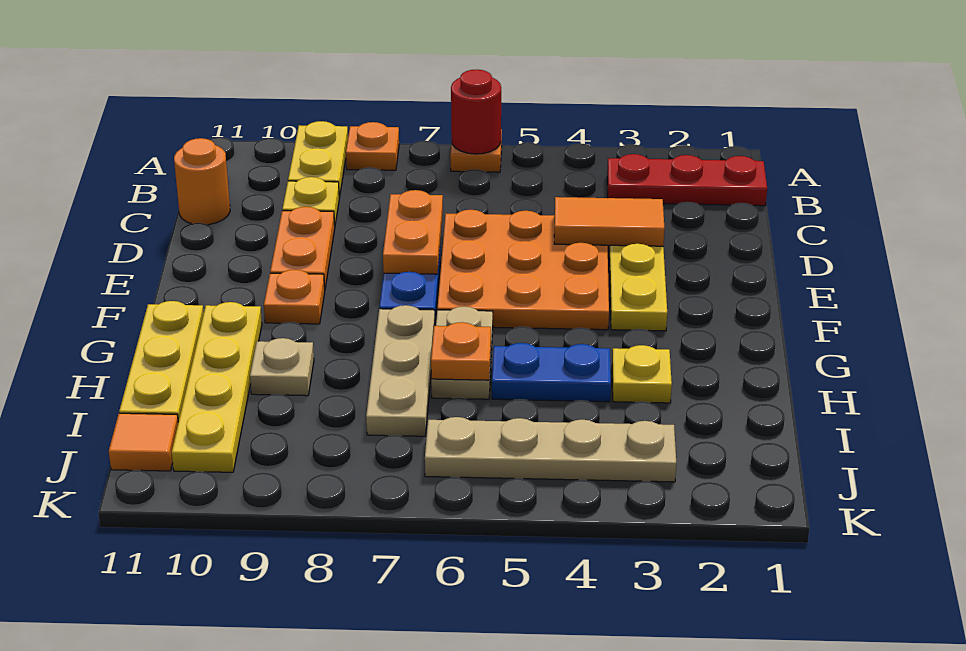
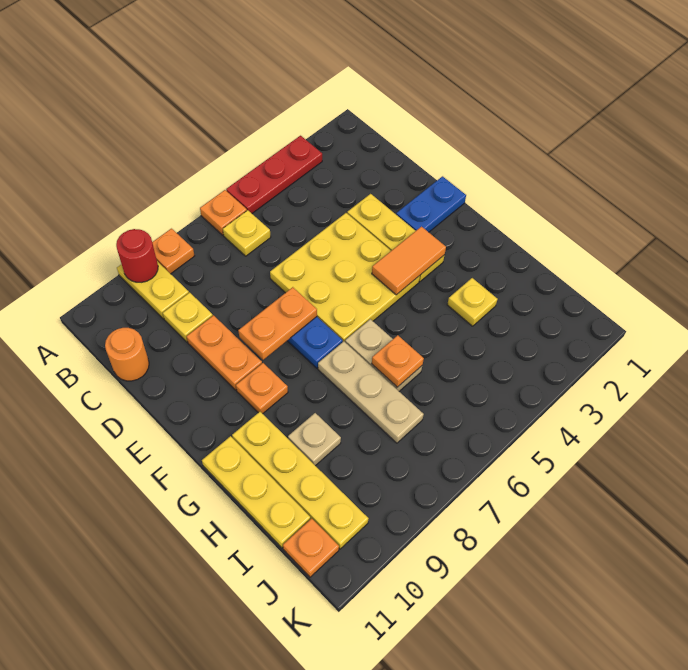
red 1x1 round brick [451,69,501,154] -> red 1x1 round brick moved to [116,229,158,282]
red 1x3 plate [607,154,767,206] -> red 1x3 plate moved to [226,136,322,213]
none -> yellow 1x1 plate [223,210,271,256]
orange 1x2 tile [554,197,664,246] -> orange 1x2 tile moved to [372,227,446,295]
orange 3x3 plate [437,210,609,330] -> yellow 3x3 plate [270,213,420,342]
orange 1x2 plate [383,190,443,274] -> orange 1x2 plate turned to [238,287,317,360]
blue 1x2 plate [492,343,611,402] -> blue 1x2 plate moved to [396,176,466,232]
tan 1x4 plate [425,417,676,482] -> none
orange 1x1 tile [109,413,178,471] -> orange 1x1 plate [283,519,339,577]

